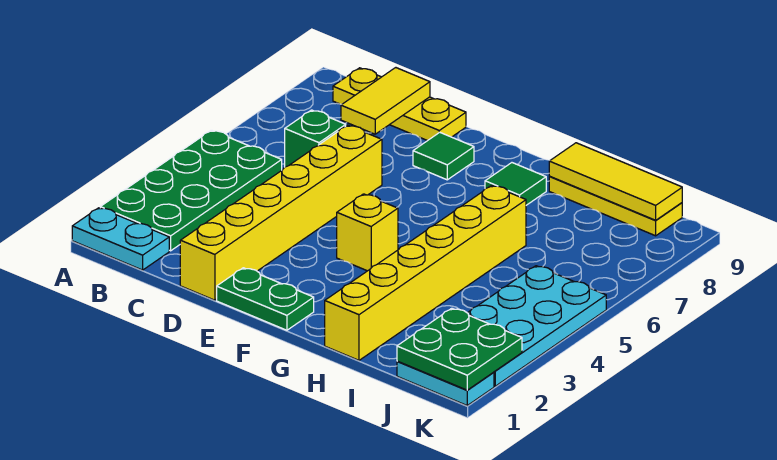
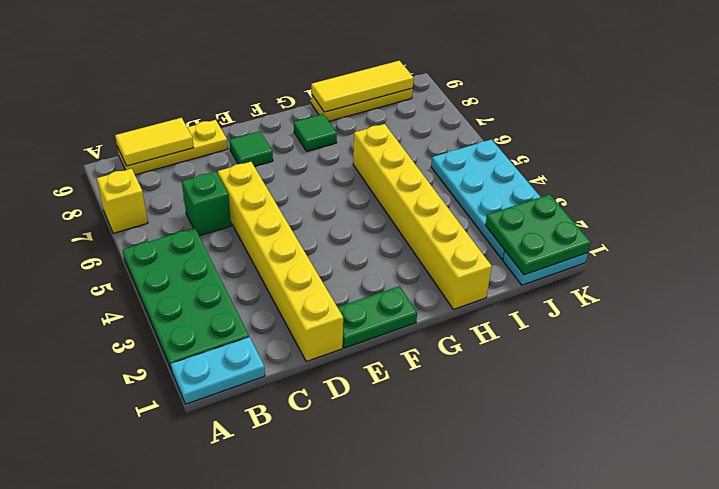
yellow 1x2 tile [341,68,430,134] -> yellow 1x2 tile turned to [115,118,194,166]
yellow 1x1 brick [337,194,398,271] -> yellow 1x1 brick moved to [97,169,148,233]

